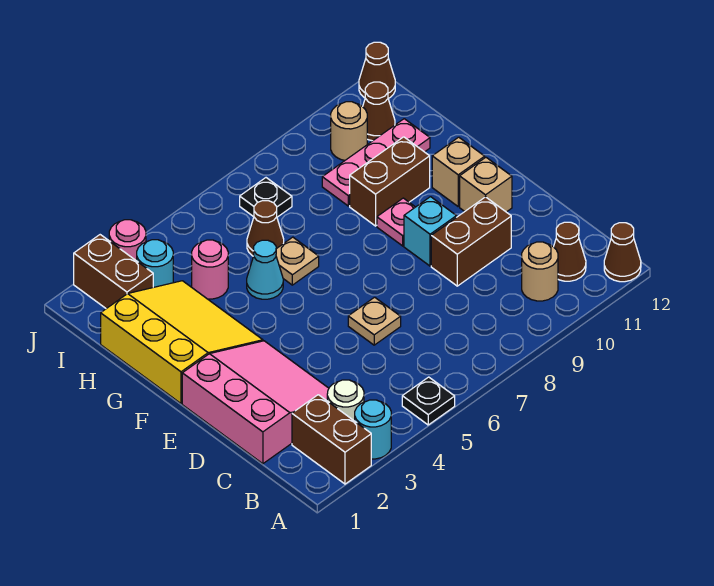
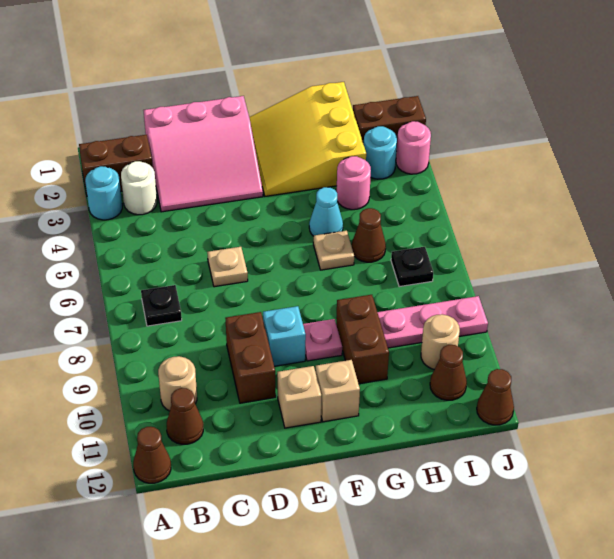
black 1x1 plate [402,377,455,425] -> black 1x1 plate moved to [141,285,182,326]
yellow 3x3 slope [101,281,263,404] -> yellow 3x3 slope turned to [249,82,366,196]
pink 1x3 plate [322,119,430,206] -> pink 1x3 plate turned to [377,296,488,348]

